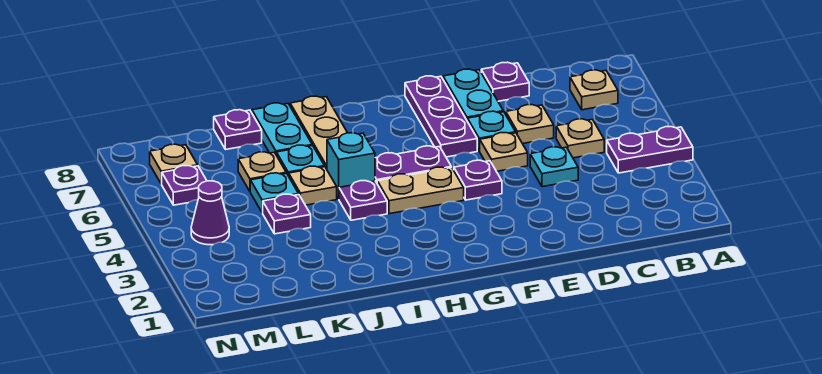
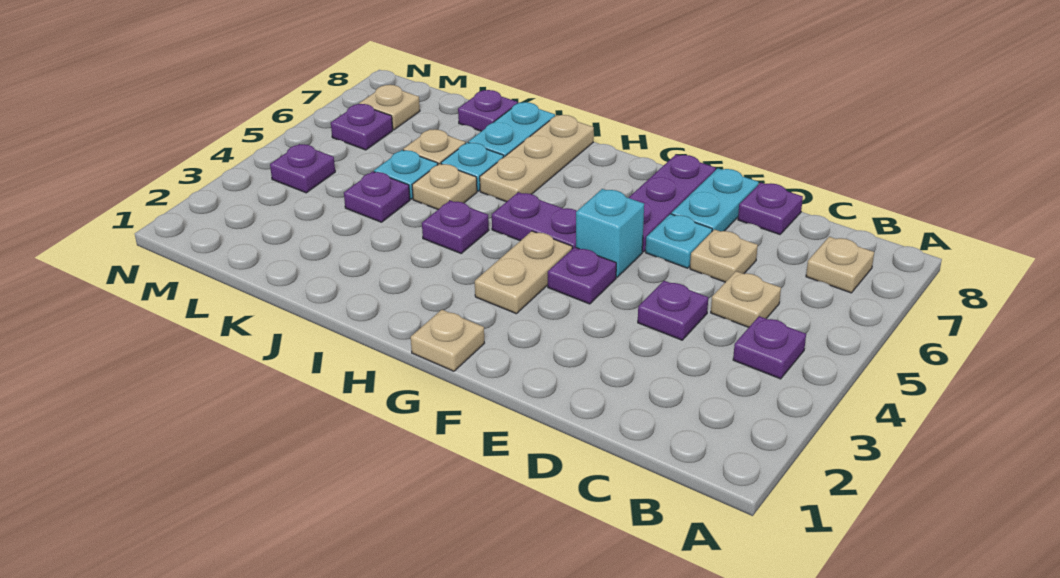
purple 1x2 plate [607,127,693,173] -> purple 1x1 plate [733,316,806,379]
cyan 1x1 plate [530,147,578,187] -> purple 1x1 plate [638,281,708,340]
tan 1x1 plate [480,133,528,171] -> tan 1x1 plate moved to [411,310,484,371]
tan 1x2 plate [377,167,464,214] -> tan 1x2 plate turned to [475,231,572,314]
cyan 1x1 brick [327,133,375,199] -> cyan 1x1 brick moved to [576,189,644,277]
purple 1x1 cone [191,181,229,245] -> purple 1x1 plate [270,144,335,193]

